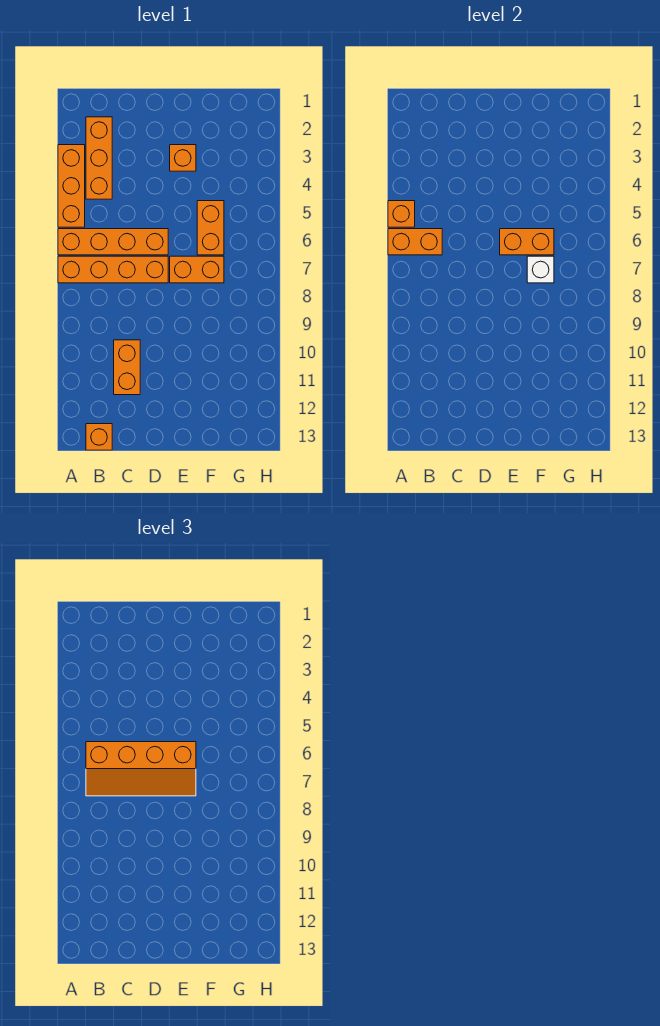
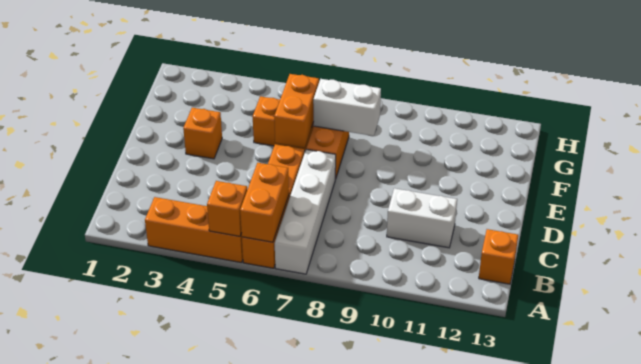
orange 1x4 brick [58,256,168,283] -> white 1x4 brick [275,150,336,274]
orange 1x3 brick [86,117,112,199] -> none
orange 2x4 slope [86,742,196,796] -> none
orange 1x2 brick [114,340,140,395] -> white 1x2 brick [387,188,457,248]
white 1x1 brick [527,256,554,283] -> white 1x2 brick [313,79,381,136]

